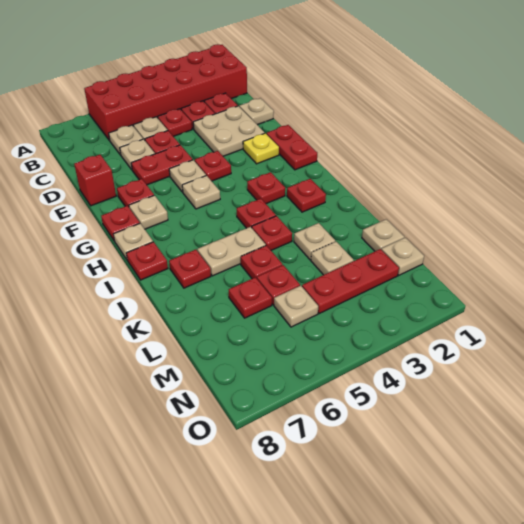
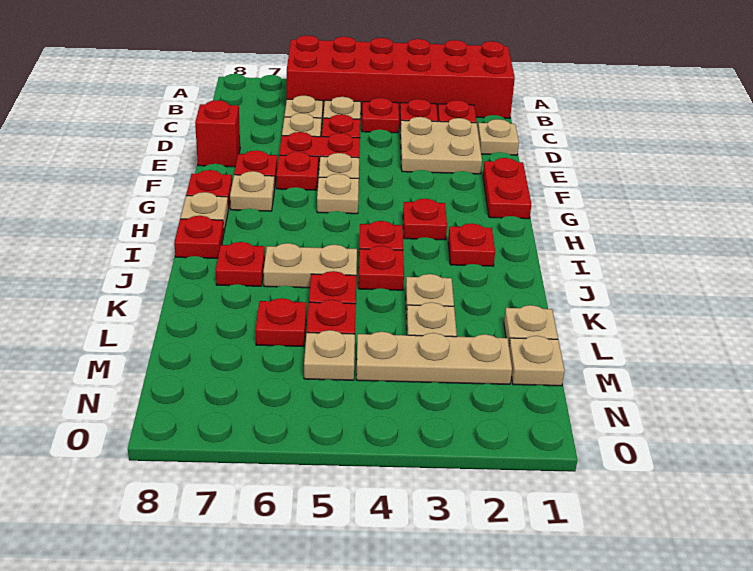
yellow 1x1 plate [243,133,279,164] -> none
red 1x1 plate [195,151,231,181] -> red 1x1 plate moved to [276,152,318,190]
red 1x3 plate [302,249,399,313] -> tan 1x3 plate [356,332,512,384]

